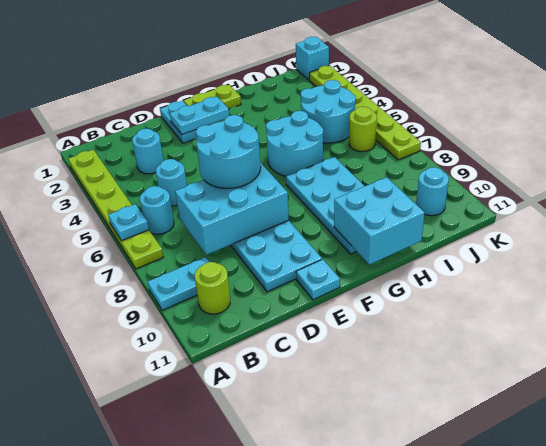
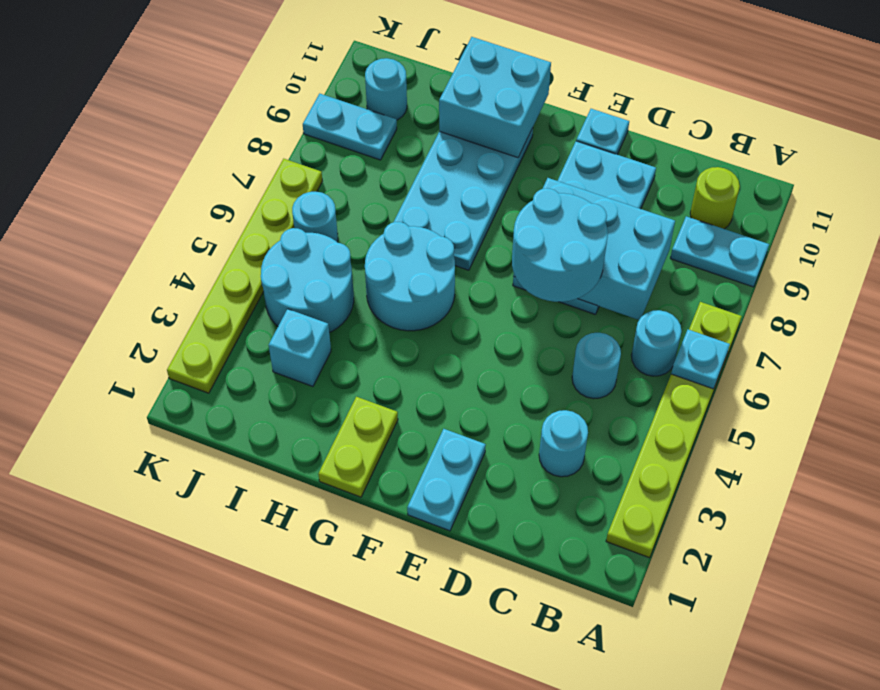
cyan 1x2 plate [170,96,229,135] -> cyan 1x2 plate moved to [303,94,397,160]
lime 1x2 plate [184,85,241,109] -> lime 1x2 plate turned to [318,397,398,497]
lime 1x1 round brick [349,107,377,152] -> cyan 1x1 round brick [292,192,338,242]
cyan 1x1 brick [296,37,329,80] -> cyan 1x1 brick moved to [269,309,331,386]

